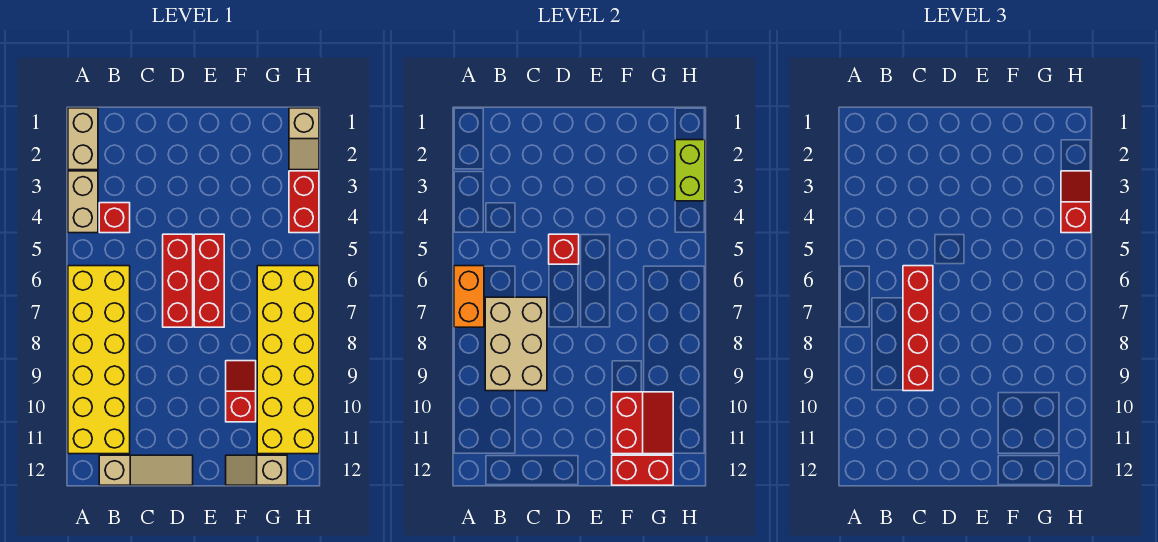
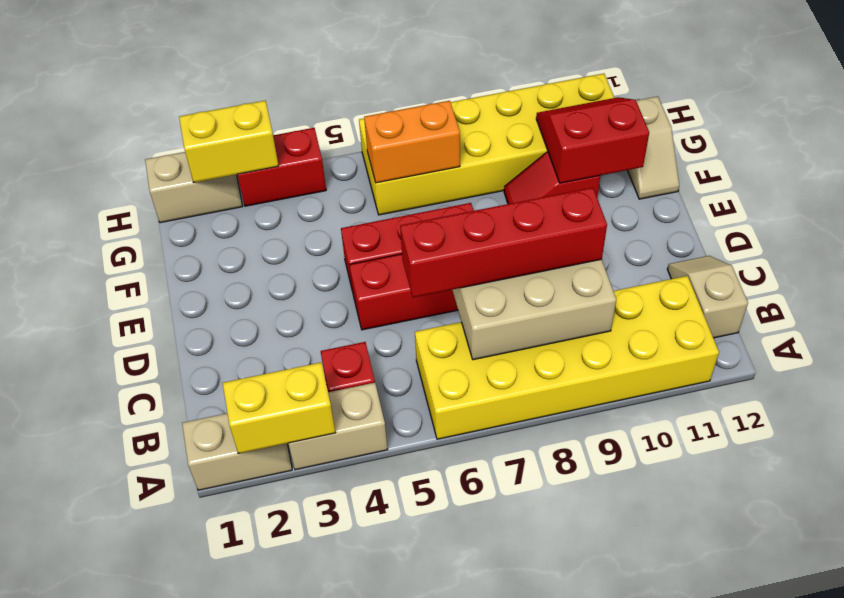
tan 1x2 brick [68,108,98,170] -> tan 1x2 slope [182,413,292,490]
none -> yellow 1x2 brick [223,363,335,453]
orange 1x2 brick [454,266,484,327] -> orange 1x2 brick moved to [364,101,460,183]
tan 1x3 slope [99,455,193,485] -> tan 1x2 slope [667,256,748,338]
red 1x1 brick [549,234,579,264] -> none
red 1x2 brick [612,455,673,485] -> none
lime 1x2 brick [675,140,705,201] -> yellow 1x2 brick [179,101,279,182]
red 1x2 slope [1061,171,1091,233] -> none

